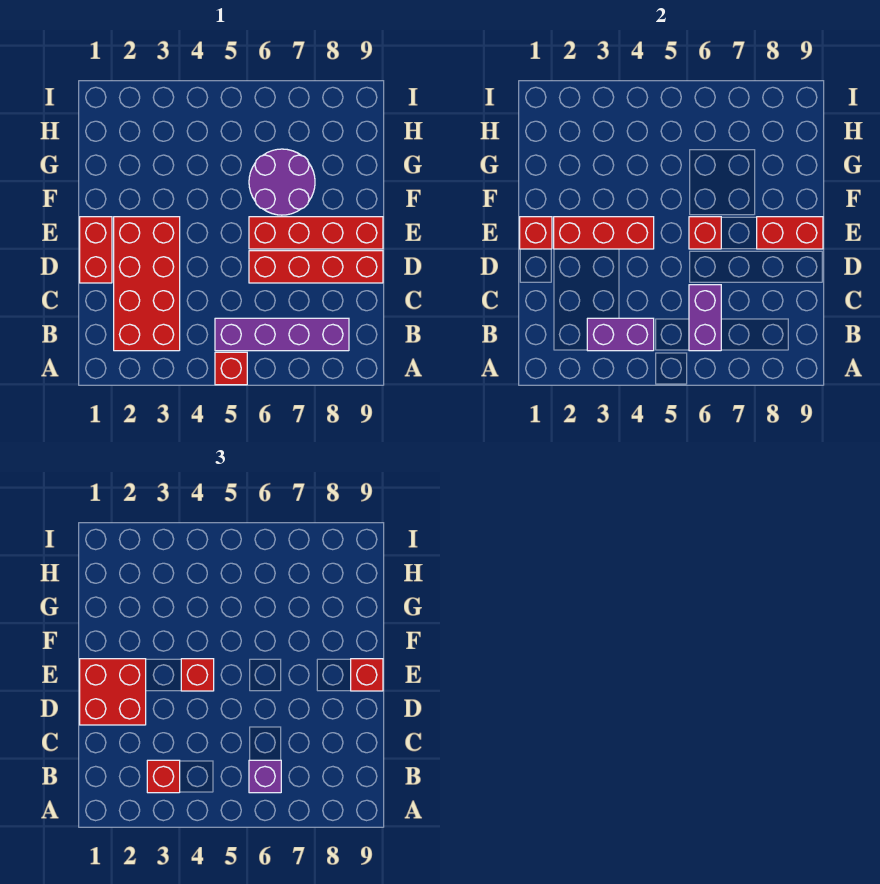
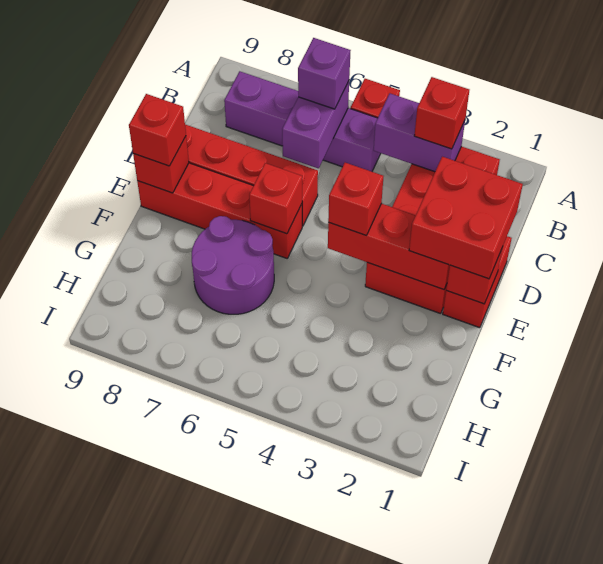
red 1x2 brick [757,217,823,249] -> red 1x1 brick [133,136,189,193]

